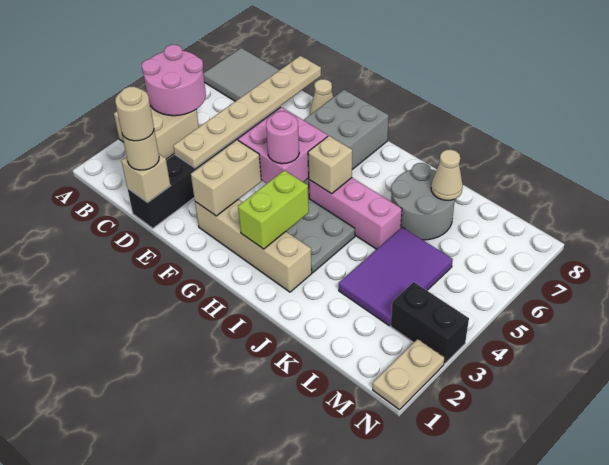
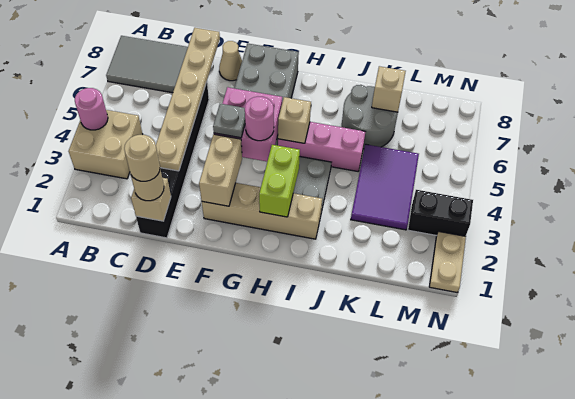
pink 2x2 round brick [142,45,206,116] -> pink 1x1 round brick [75,88,108,130]
none -> grey 1x1 plate [213,104,245,138]
tan 1x1 cone [431,150,463,200] -> tan 1x1 brick [372,66,406,112]

